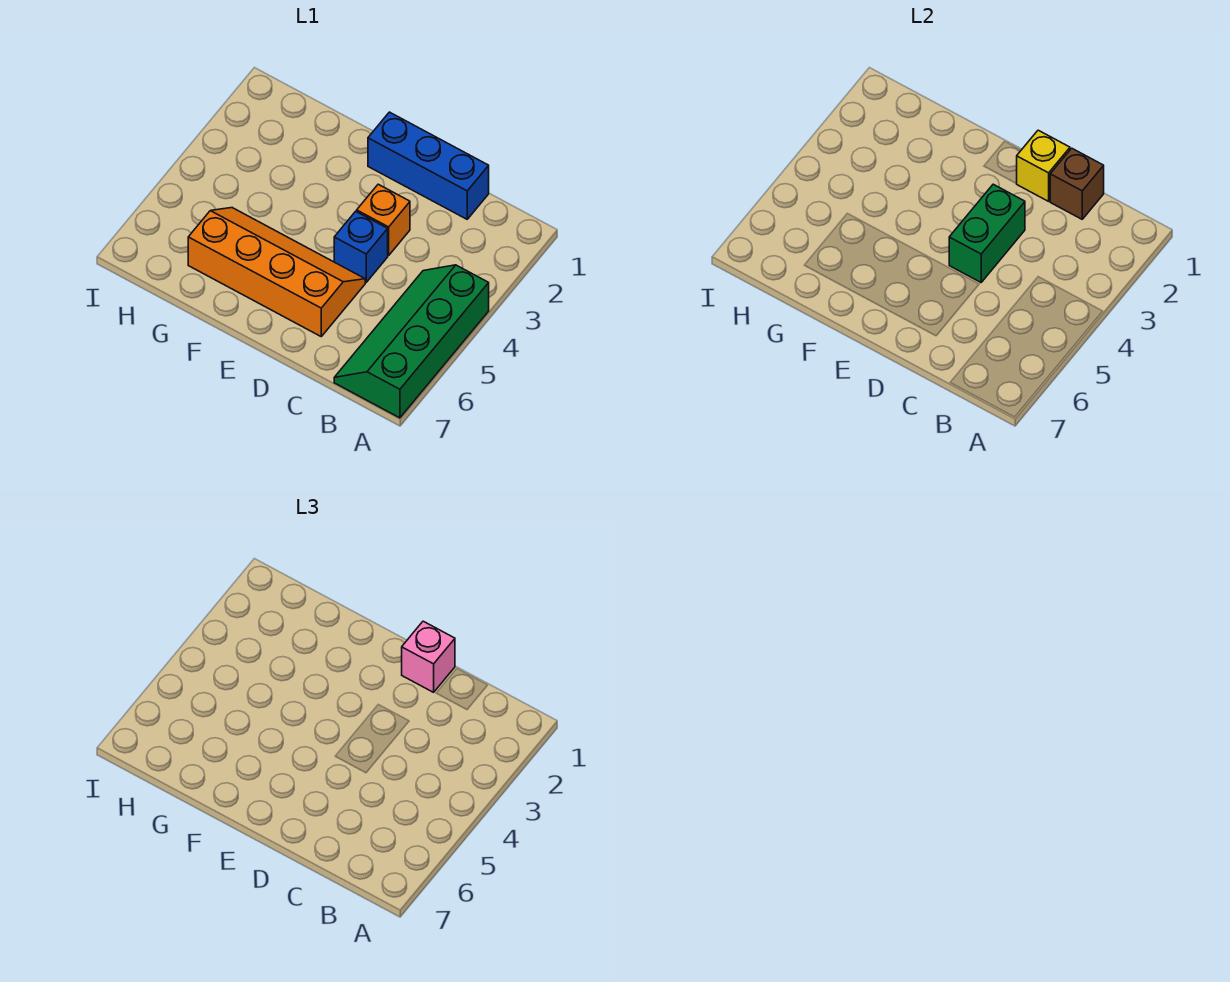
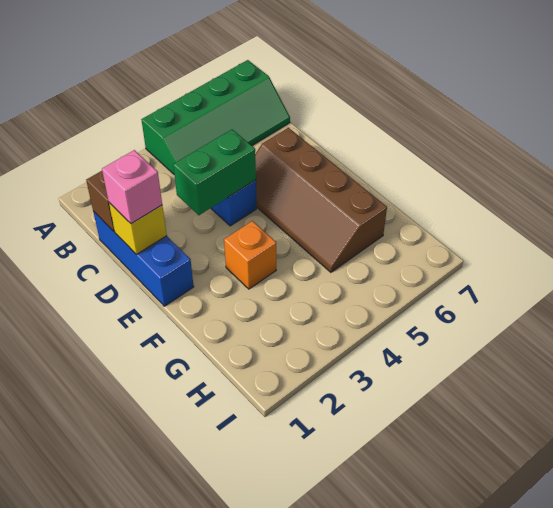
orange 1x1 brick [357,184,410,255] -> orange 1x1 brick moved to [224,221,276,289]
orange 2x4 slope [188,208,365,336] -> brown 2x4 slope [255,128,387,272]

